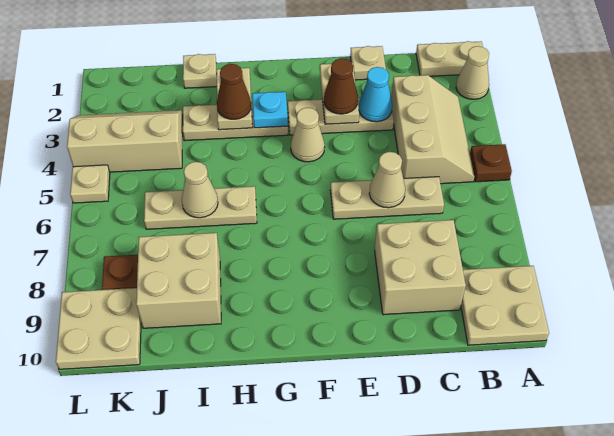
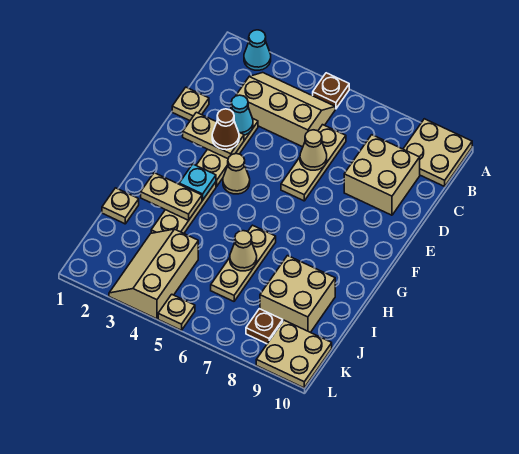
tan 1x2 plate [416,41,483,76] -> none
tan 1x1 cone [456,46,489,99] -> cyan 1x1 cone [244,30,271,70]
brown 1x1 cone [217,64,251,119] -> none

